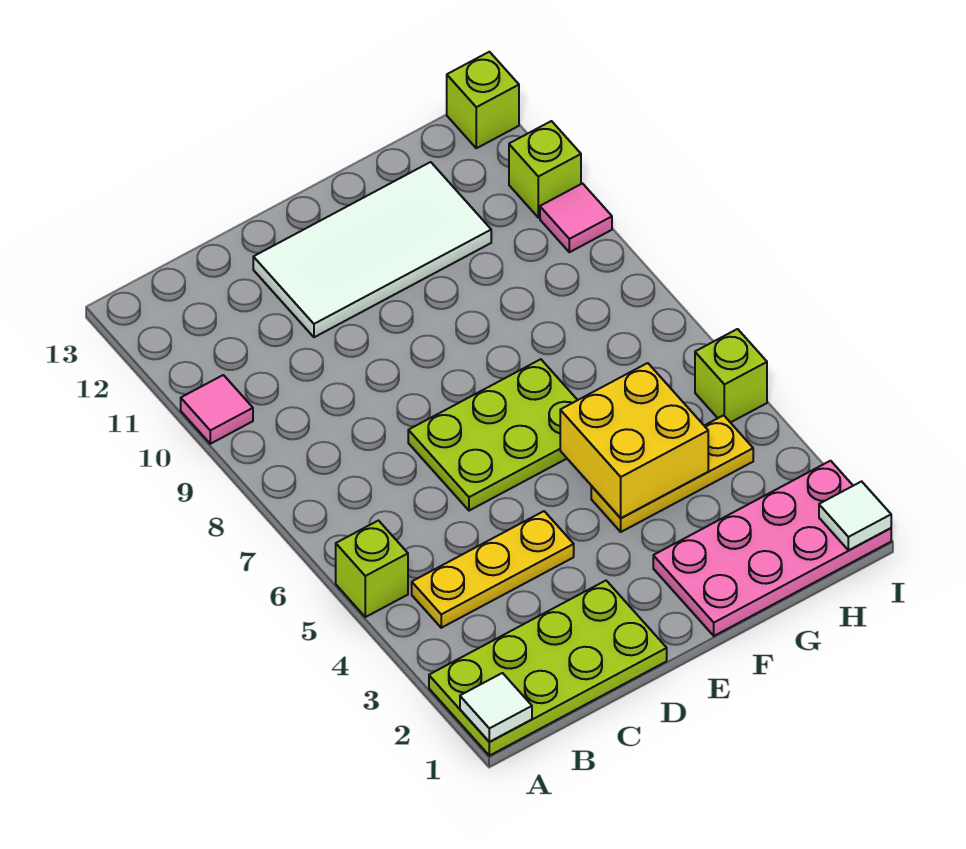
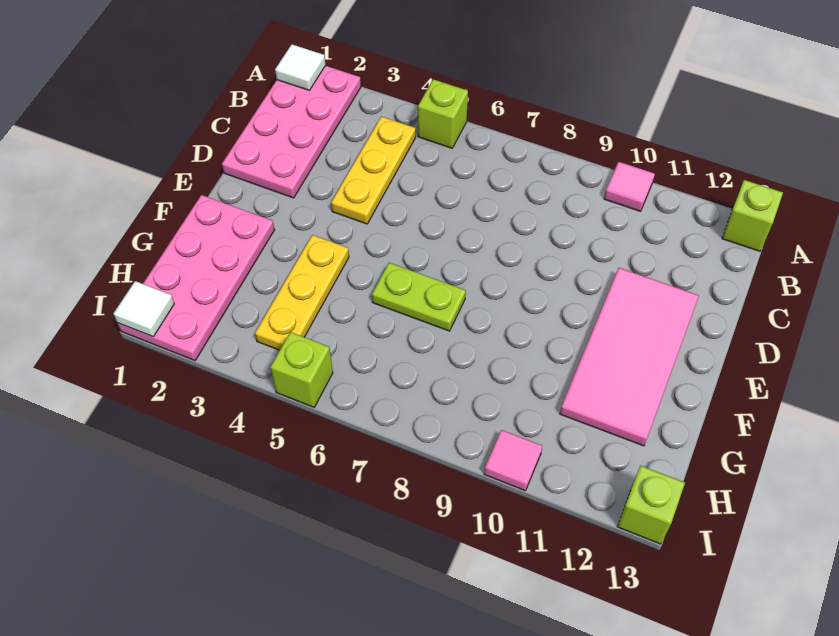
lime 2x4 plate [429,581,667,756] -> pink 2x4 plate [222,66,361,198]
lime 2x3 plate [408,359,577,511] -> lime 1x2 plate [372,263,466,331]
white 2x4 tile [253,162,491,337] -> pink 2x4 tile [560,268,699,446]
yellow 2x2 brick [560,363,708,518] -> none
lime 1x1 brick [509,121,581,218] -> lime 1x1 brick moved to [722,180,783,251]

